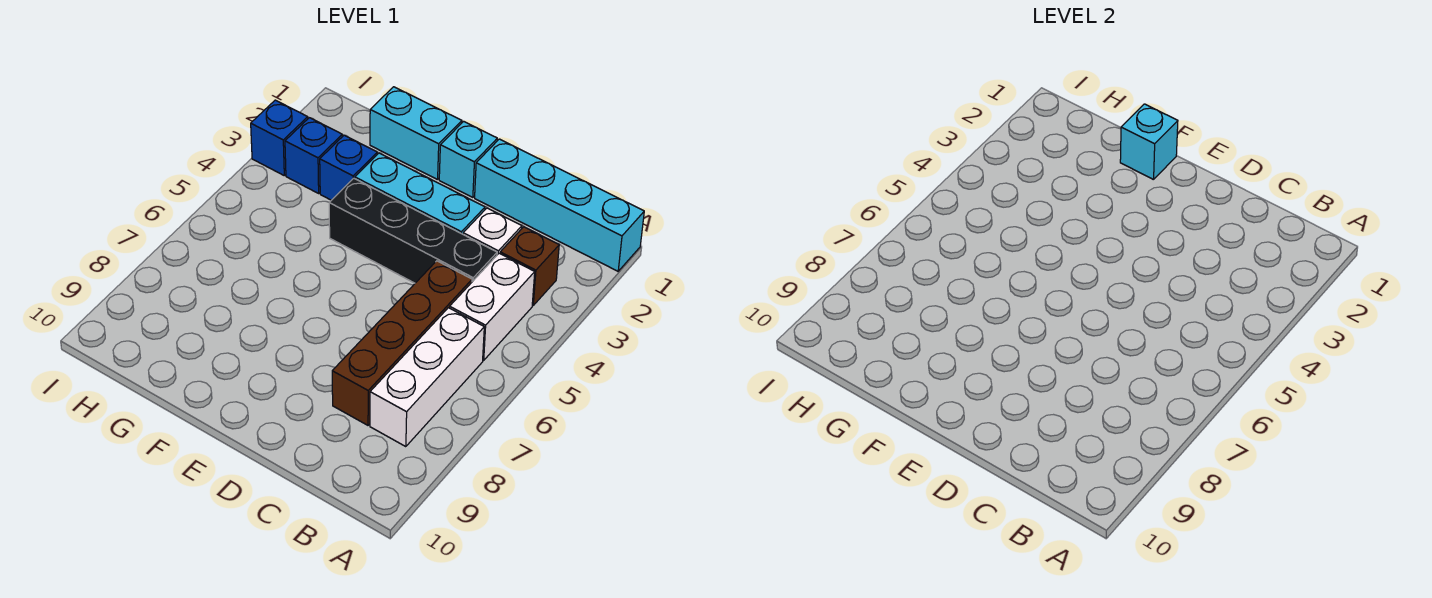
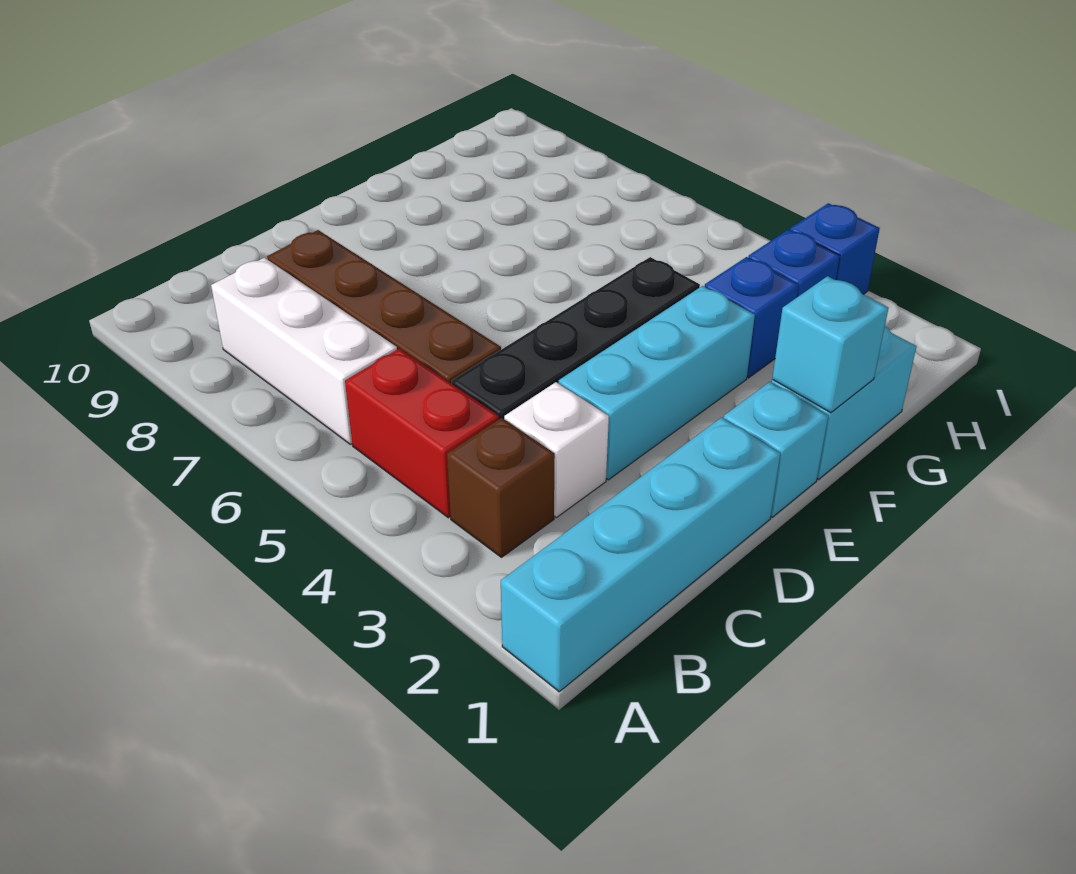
white 1x2 brick [450,253,535,360] -> red 1x2 brick [345,349,499,518]

